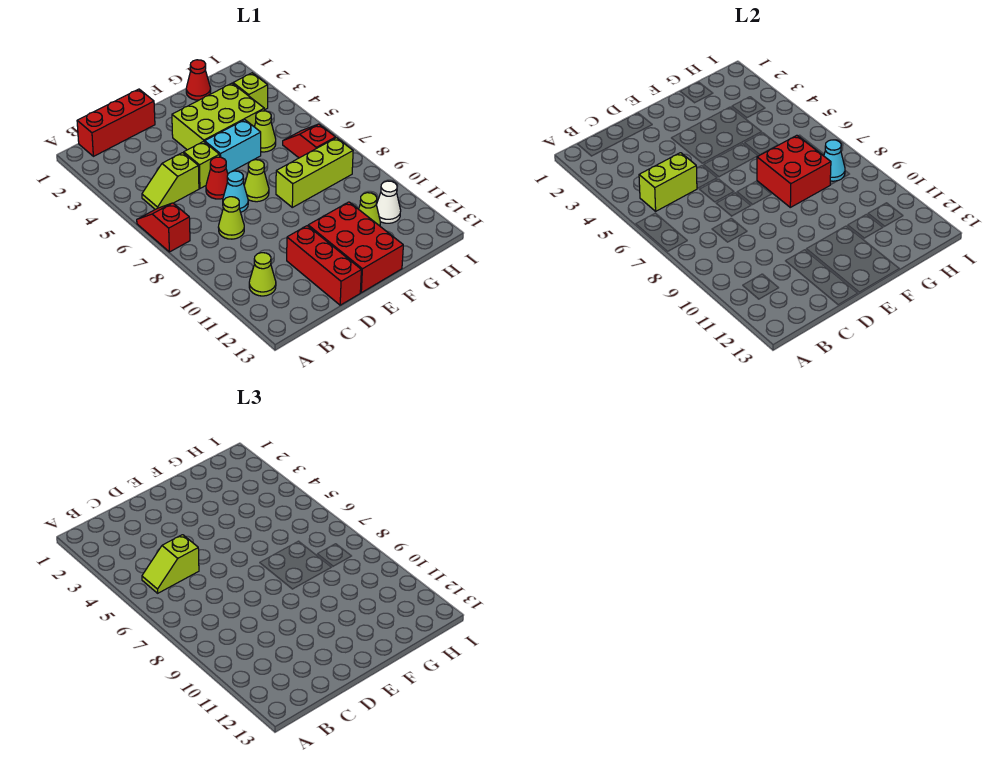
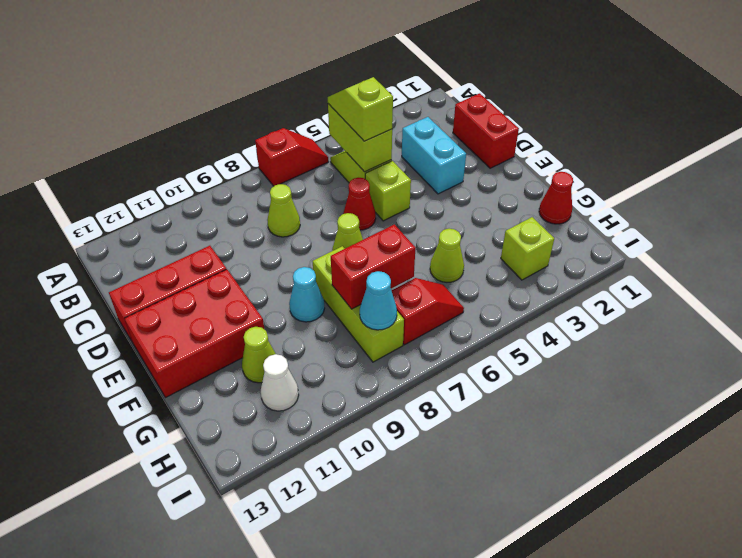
red 1x3 brick [77,89,155,156] -> red 1x2 brick [453,93,519,168]
lime 1x1 cone [249,253,276,296] -> none
cyan 1x1 cone [223,171,248,212] -> cyan 1x1 cone moved to [289,267,325,322]
lime 2x3 brick [172,83,264,150] -> none
cyan 1x2 brick [205,120,261,173] -> cyan 1x2 brick moved to [402,117,466,194]
red 2x2 brick [757,135,831,207] -> red 1x2 brick [331,224,415,309]

